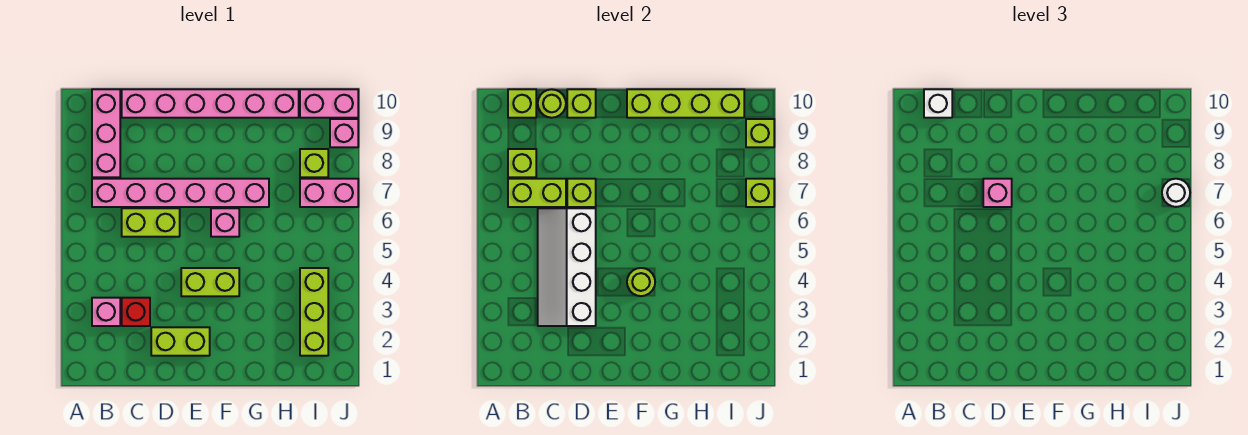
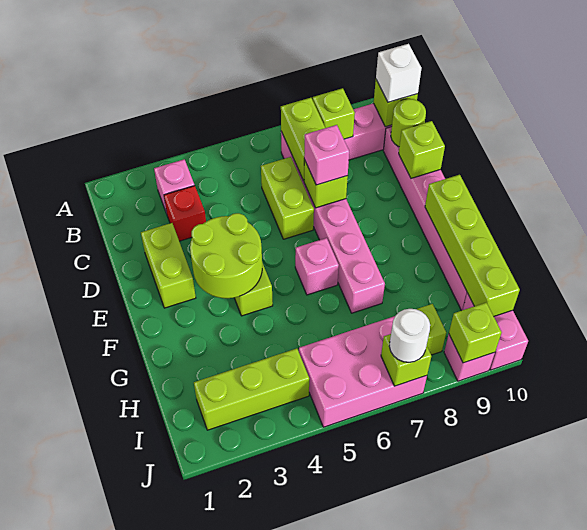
white 2x4 slope [538,208,596,326] -> none
lime 1x1 round brick [627,268,655,296] -> lime 2x2 round brick [190,213,262,298]
pink 1x2 brick [300,179,358,207] -> pink 2x3 brick [299,316,427,427]

